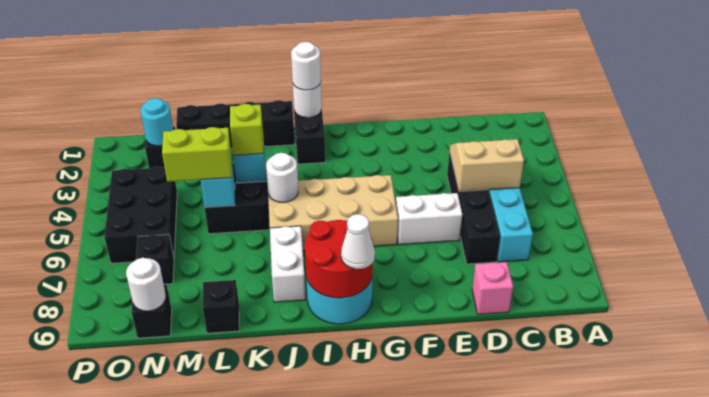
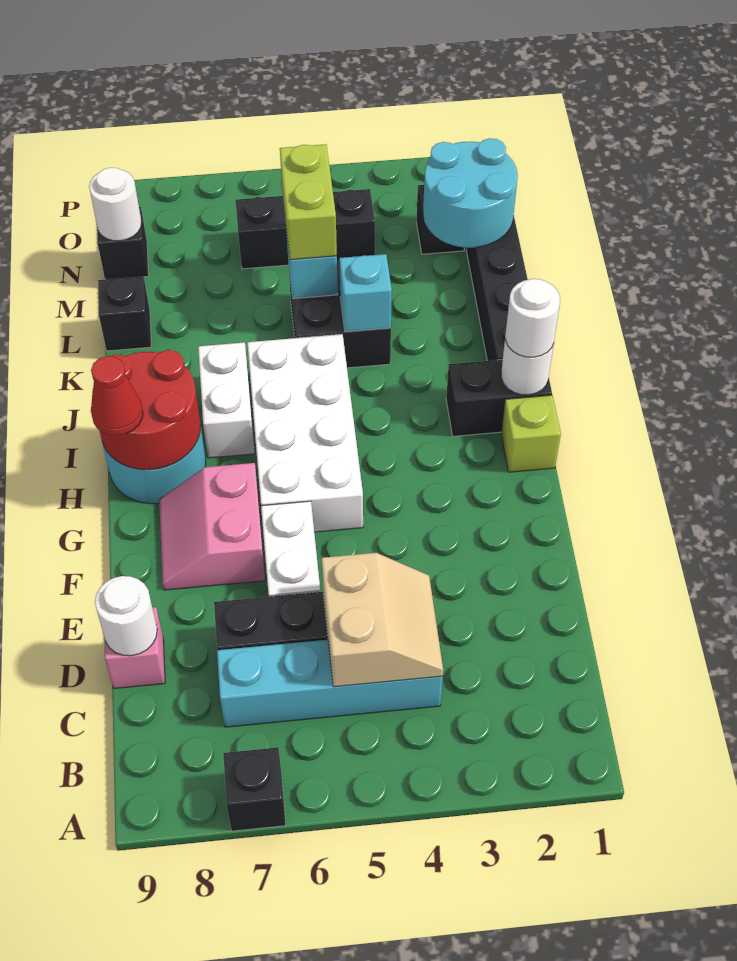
none -> pink 2x2 slope [159,463,265,590]
tan 2x4 brick [268,175,398,251] -> white 2x4 brick [247,334,363,532]
white 1x1 cone [341,214,375,269] -> red 1x1 cone [91,356,143,435]
white 1x1 round brick [266,153,298,202] -> white 1x1 round brick moved to [95,576,157,656]
white 1x2 brick [270,226,306,302] -> white 1x2 brick turned to [198,342,255,458]
lime 1x1 brick [230,104,264,155] -> lime 1x1 brick moved to [501,395,561,472]
cyan 1x1 round brick [141,98,173,146] -> cyan 2x2 round brick [423,138,518,248]
black 2x3 brick [104,167,177,263] -> black 1x3 brick [235,189,375,269]
black 1x1 brick [136,234,174,284] -> black 1x1 brick moved to [223,747,286,831]

